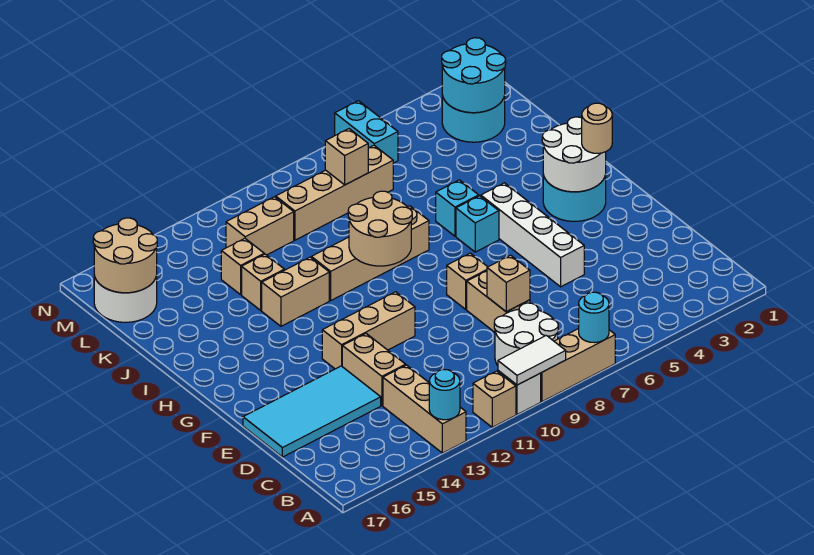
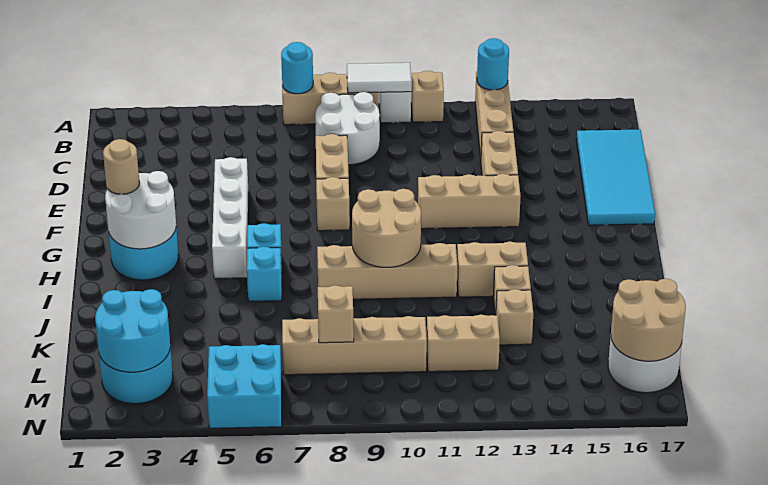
tan 1x1 brick [487,255,530,312] -> none
cyan 2x4 tile [243,366,381,457] -> cyan 2x4 tile turned to [577,129,655,225]
cyan 1x2 brick [335,101,398,163] -> cyan 2x2 brick [207,344,282,428]

